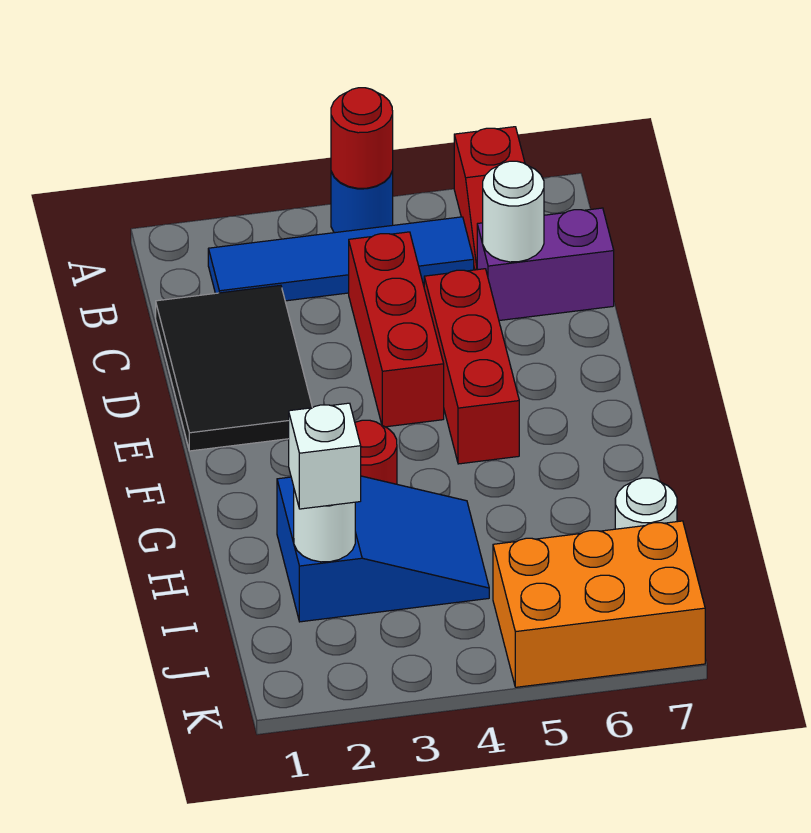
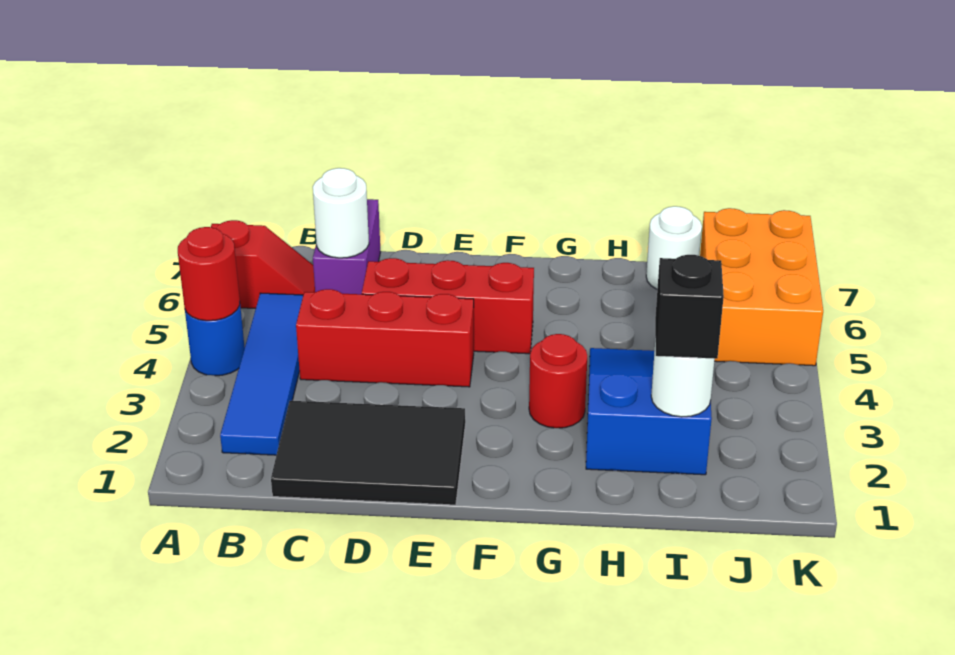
white 1x1 brick [289,403,361,509] -> black 1x1 brick [655,255,724,359]

